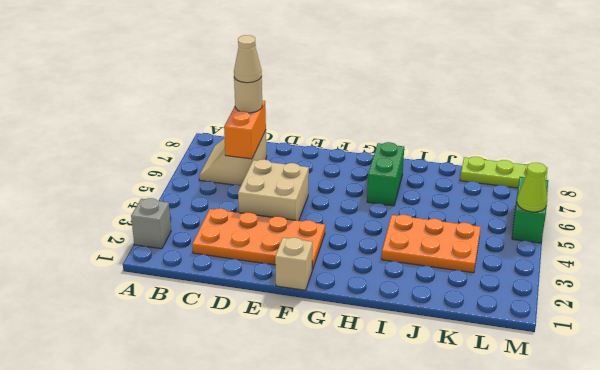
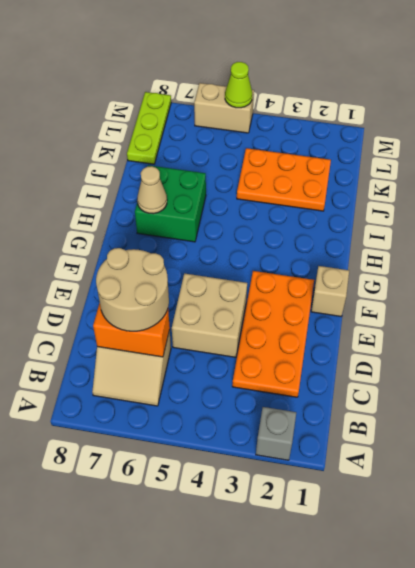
tan 1x1 round brick [234,77,262,113] -> tan 2x2 round brick [96,248,169,331]
tan 1x1 cone [234,35,262,83] -> tan 1x1 cone moved to [137,166,167,214]
green 1x2 brick [367,142,404,206] -> green 2x2 brick [135,165,206,242]
orange 2x3 plate [382,215,481,273] -> orange 2x3 plate turned to [237,148,331,211]
green 1x2 brick [512,177,548,243] -> tan 1x2 brick [194,83,254,133]

